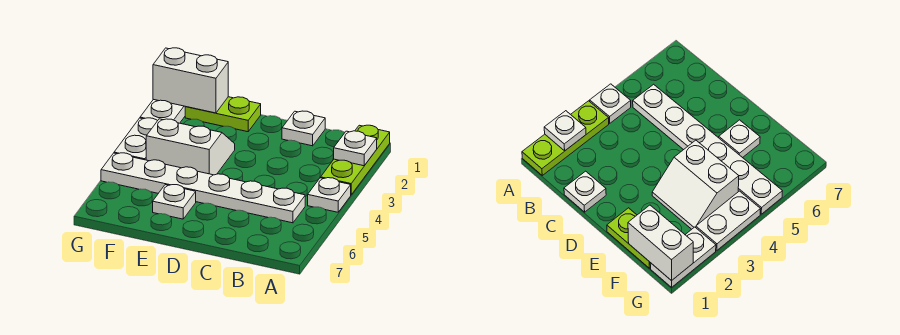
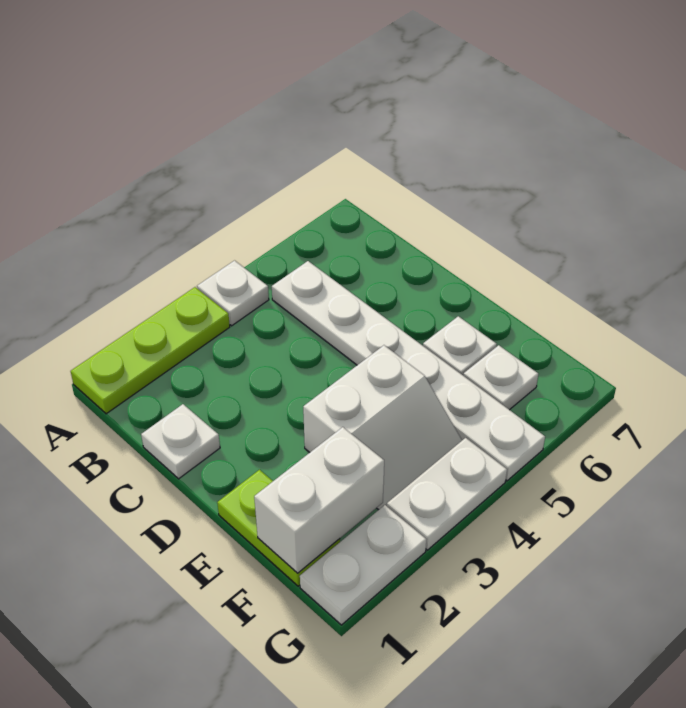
white 1x1 plate [334,131,377,166] -> white 1x1 plate moved to [463,345,538,410]
white 2x2 slope [146,119,235,175] -> white 2x2 slope turned to [303,345,462,510]
white 1x2 brick [153,48,228,113] -> white 1x2 brick turned to [254,427,384,573]

